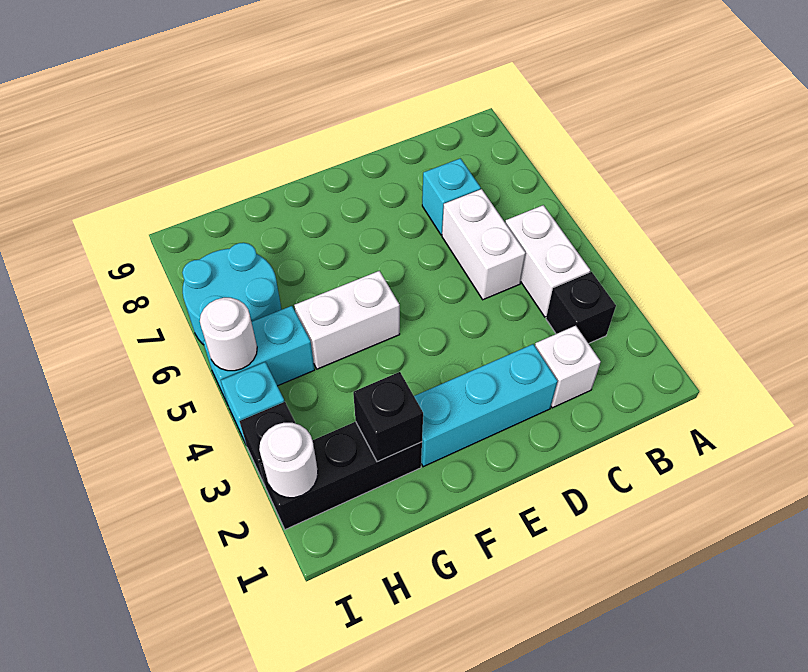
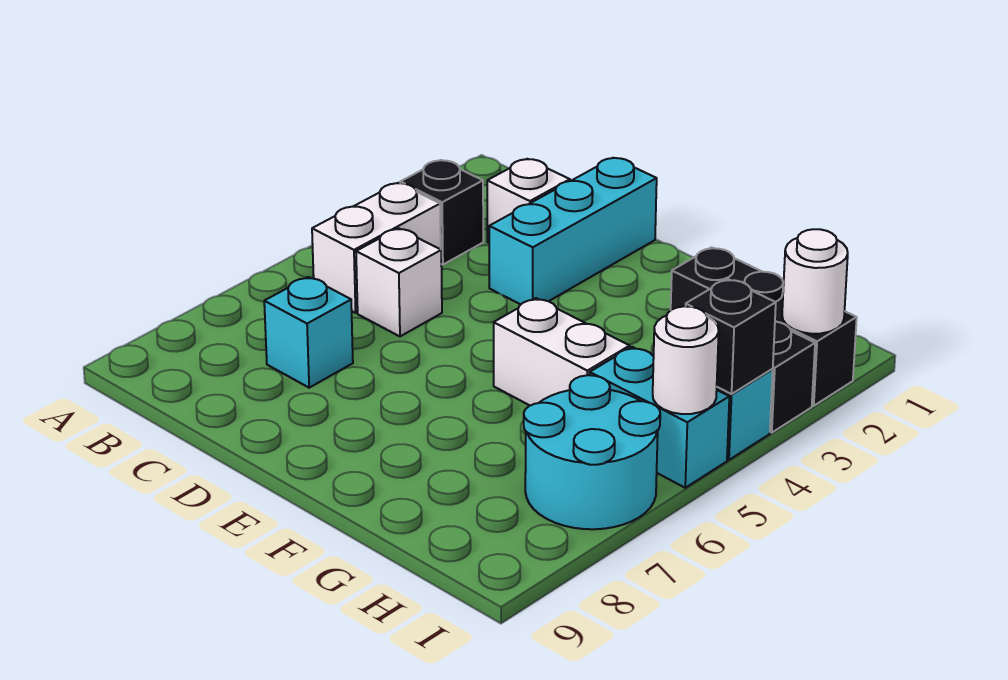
white 1x2 brick [442,189,526,300] -> white 1x1 brick [356,228,442,336]
cyan 1x3 brick [414,344,558,467] -> cyan 1x3 brick turned to [489,158,657,304]
black 1x1 brick [353,372,423,462] -> black 1x1 brick moved to [686,279,776,394]

